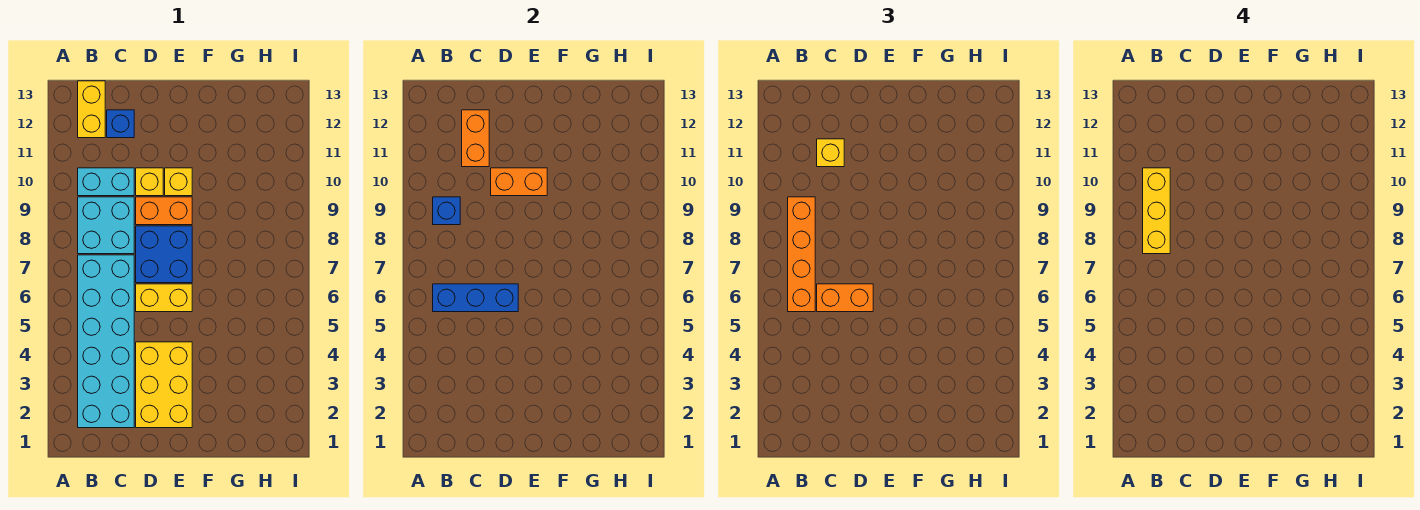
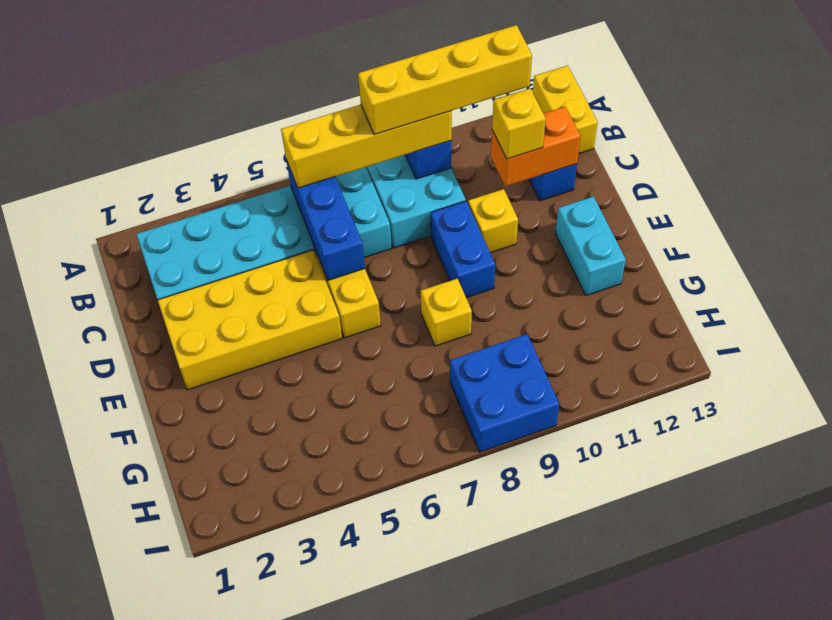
orange 1x4 brick [788,197,815,312] -> yellow 1x4 brick [281,105,452,188]
yellow 1x3 brick [1143,168,1170,254] -> yellow 1x4 brick [358,25,532,135]
cyan 1x2 brick [78,168,134,196] -> cyan 1x2 brick moved to [555,197,626,296]
yellow 1x2 brick [78,81,105,138] -> yellow 1x2 brick turned to [533,66,598,154]
orange 1x2 brick [817,284,873,312] -> none
yellow 2x3 brick [136,342,192,428] -> yellow 2x4 brick [158,250,342,390]
blue 2x2 brick [136,226,192,283] -> blue 2x2 brick moved to [450,334,560,452]
orange 1x2 brick [136,197,192,225] -> blue 1x2 brick [431,201,495,298]
orange 1x2 brick [491,168,547,196] -> none
yellow 1x1 brick [165,168,192,196] -> yellow 1x1 brick moved to [421,279,472,346]

